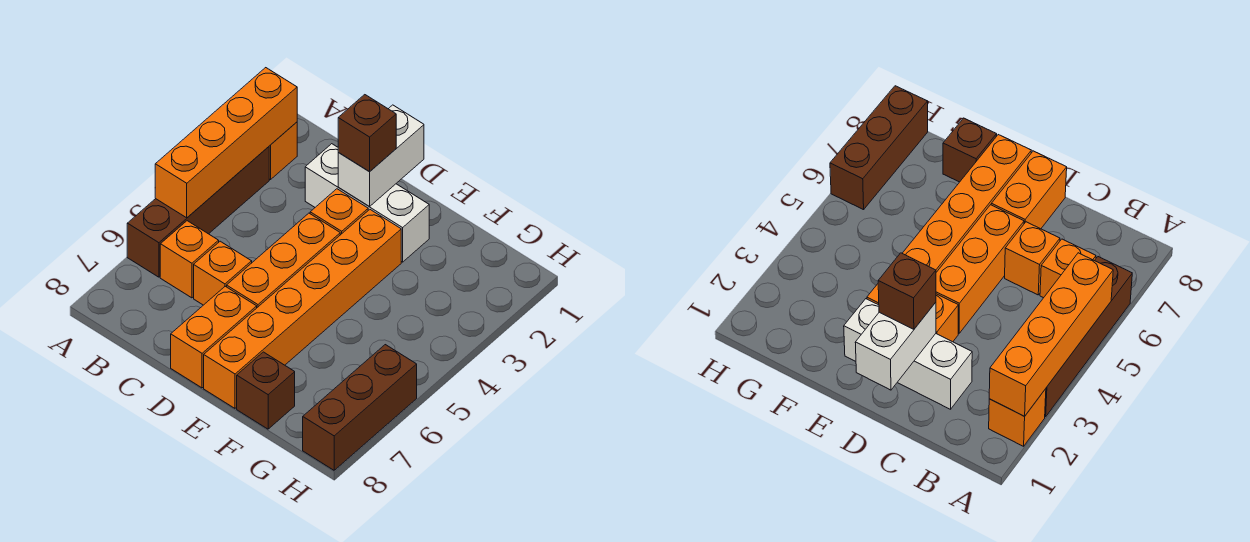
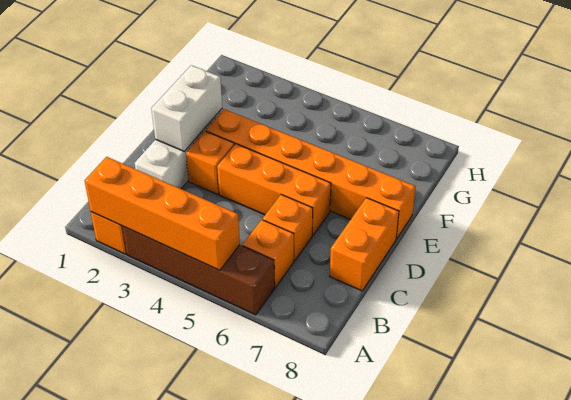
white 1x2 brick [338,105,424,207] -> white 1x2 brick turned to [151,65,222,152]
brown 1x1 brick [338,95,396,172] -> none
orange 1x2 brick [171,286,257,388] -> orange 1x2 brick turned to [330,198,399,291]
brown 1x1 brick [237,352,295,429] -> none
brown 1x3 brick [303,345,417,470] -> none

